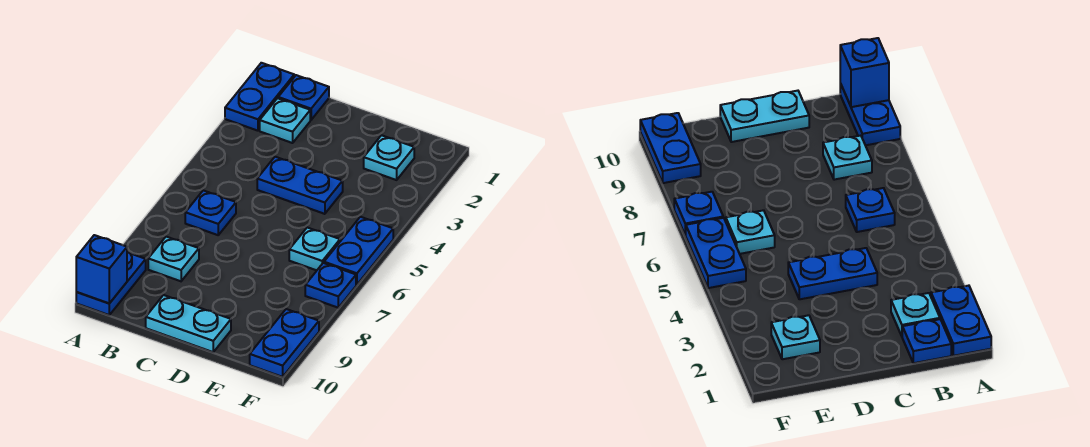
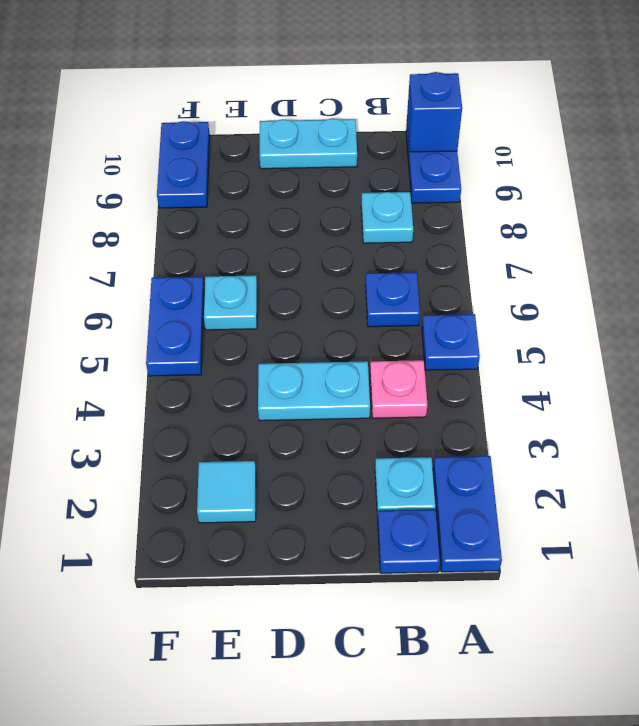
none -> pink 1x1 plate [370,360,427,418]
blue 1x2 plate [257,157,343,214] -> cyan 1x2 plate [258,361,370,421]
cyan 1x1 plate [364,135,414,180] -> cyan 1x1 tile [197,461,256,523]
blue 1x1 plate [305,263,356,308] -> blue 1x1 plate moved to [422,314,480,370]

